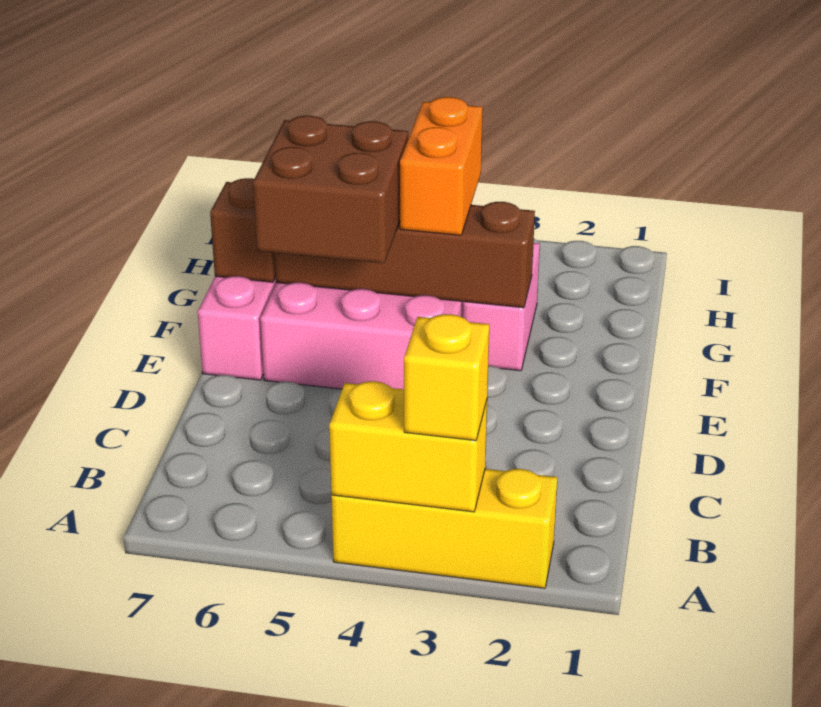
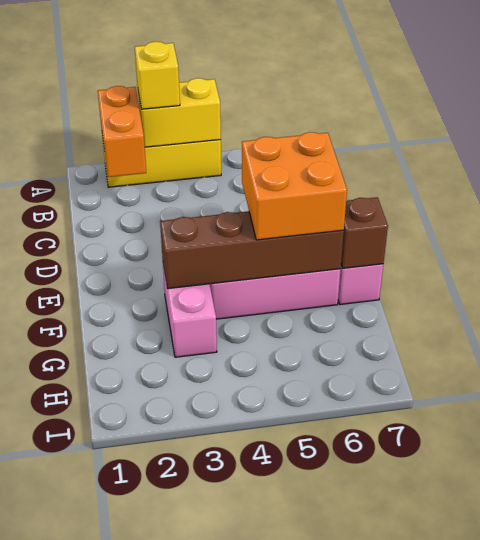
brown 2x2 brick [253,116,408,263] -> orange 2x2 brick [242,132,347,240]
orange 1x2 brick [400,97,483,235] -> orange 1x2 brick moved to [98,86,146,177]

